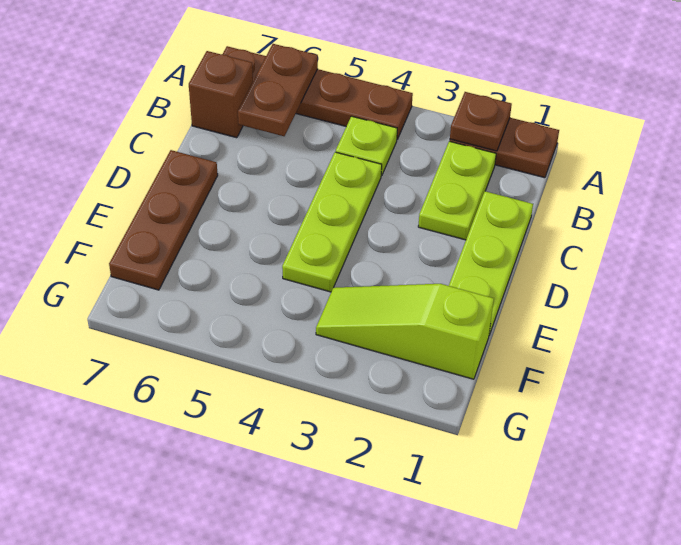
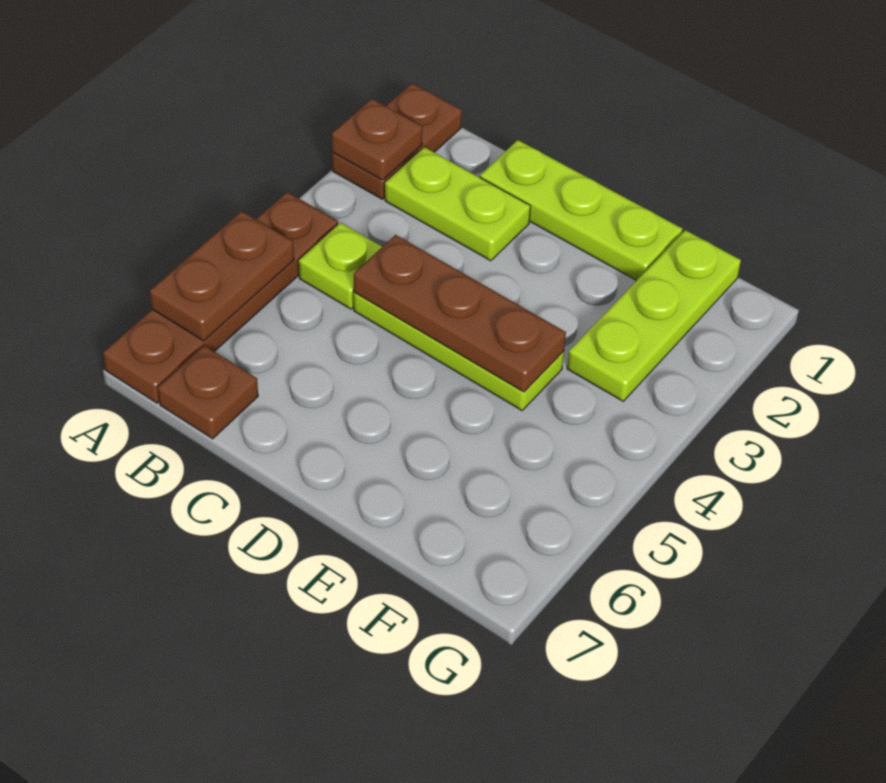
brown 1x2 plate [238,44,318,136] -> brown 1x2 plate turned to [150,211,294,341]
brown 1x1 brick [189,51,253,138] -> brown 1x1 plate [158,346,258,439]
brown 1x3 plate [109,150,218,290] -> brown 1x3 plate moved to [354,235,566,392]
lime 1x3 slope [316,284,494,379] -> lime 1x3 plate [567,230,741,401]

